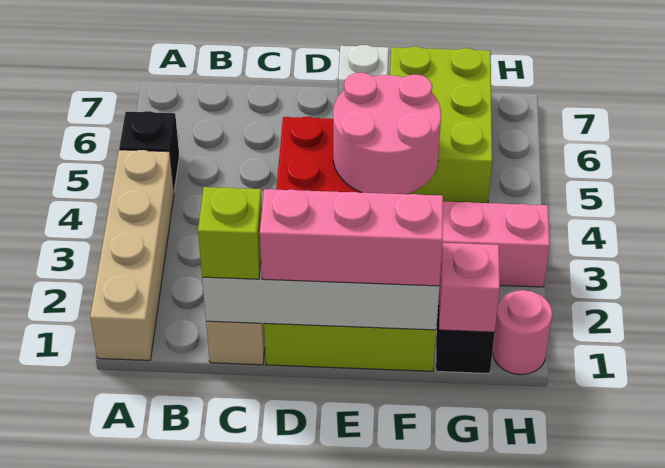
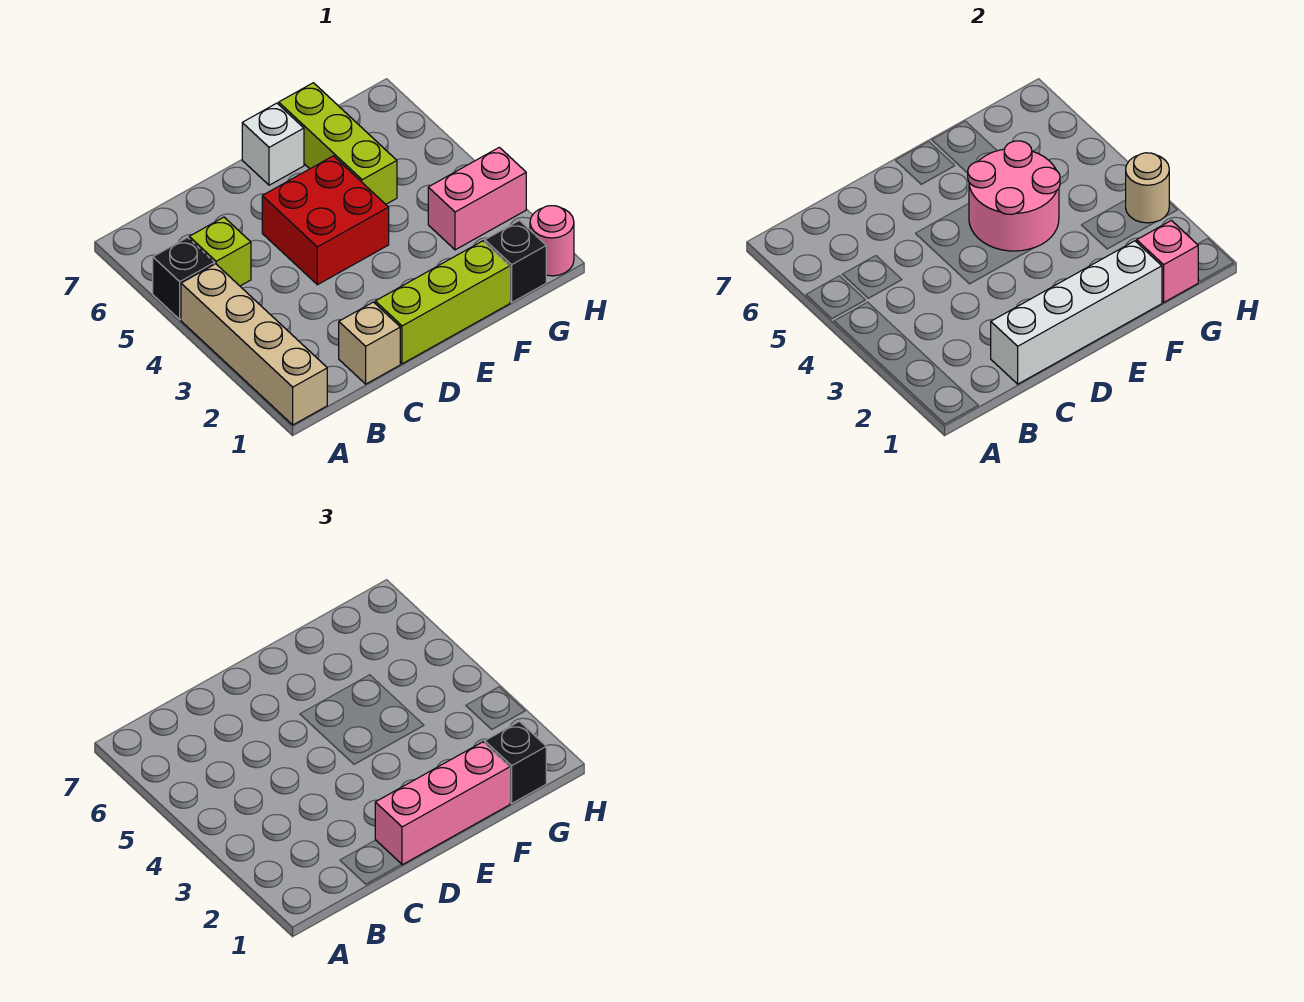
lime 1x1 brick [198,187,262,279] -> lime 1x1 brick moved to [189,217,251,286]
lime 2x3 brick [390,47,492,203] -> lime 1x3 brick [279,83,397,204]
none -> black 1x1 brick [485,721,546,803]
none -> tan 1x1 round brick [1126,153,1169,223]

